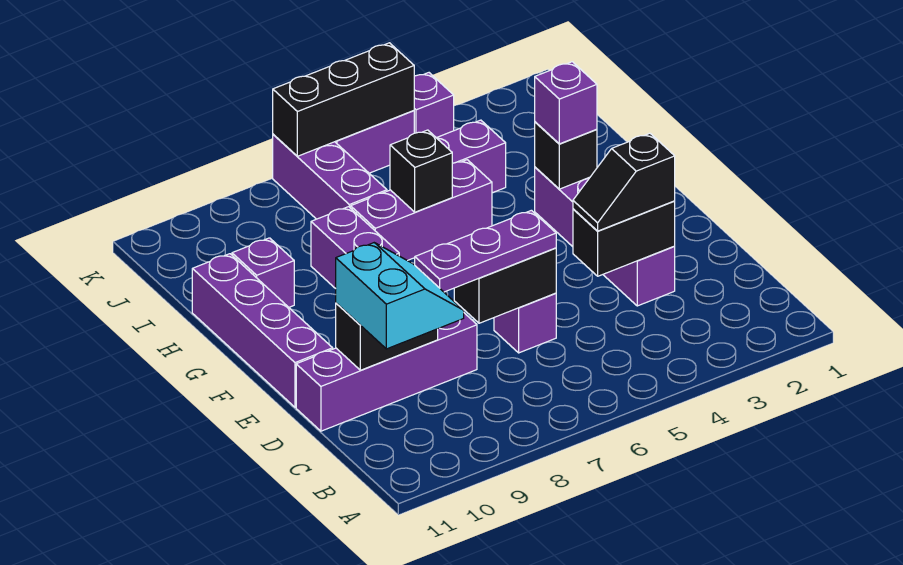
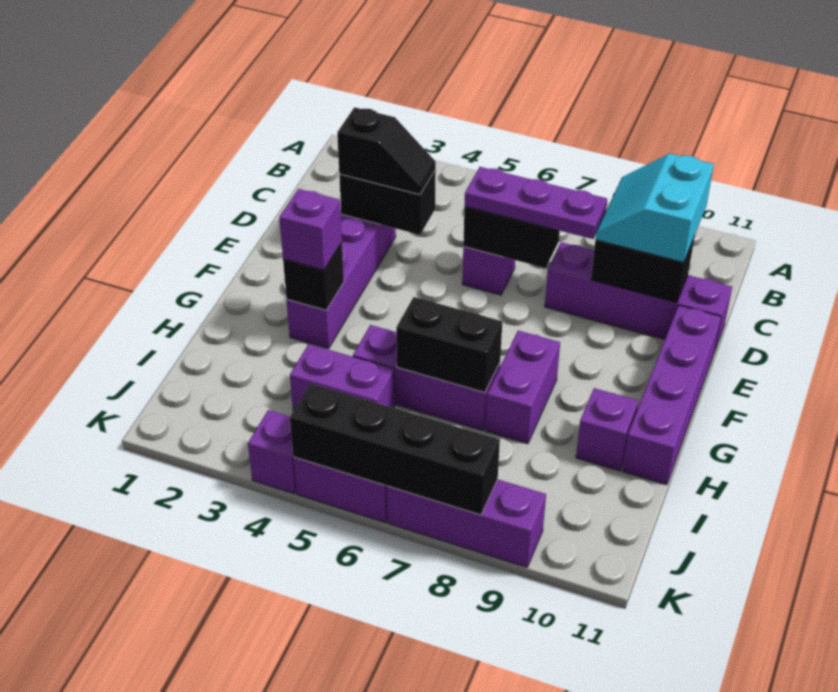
black 1x1 brick [390,130,452,212] -> black 1x2 brick [396,297,502,393]
purple 1x3 brick [273,134,387,219] -> purple 1x3 brick turned to [387,479,546,567]
black 1x3 brick [273,43,414,156] -> black 1x4 brick [290,383,500,515]

